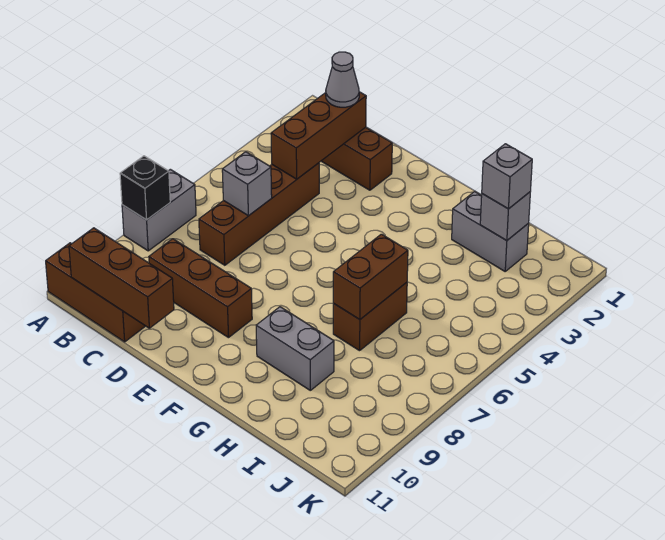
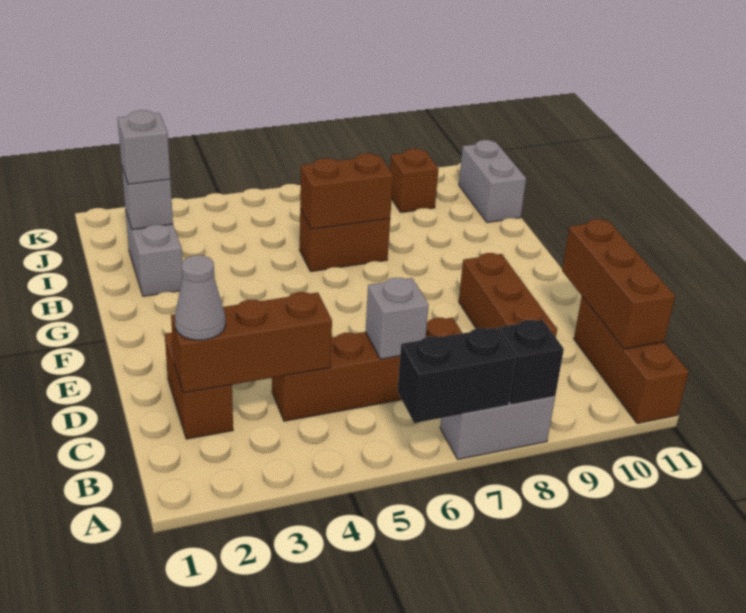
none -> black 1x2 brick [397,328,516,423]
grey 1x2 brick [256,307,334,390] -> grey 1x2 brick moved to [459,140,526,223]
none -> brown 1x1 brick [390,149,439,213]

